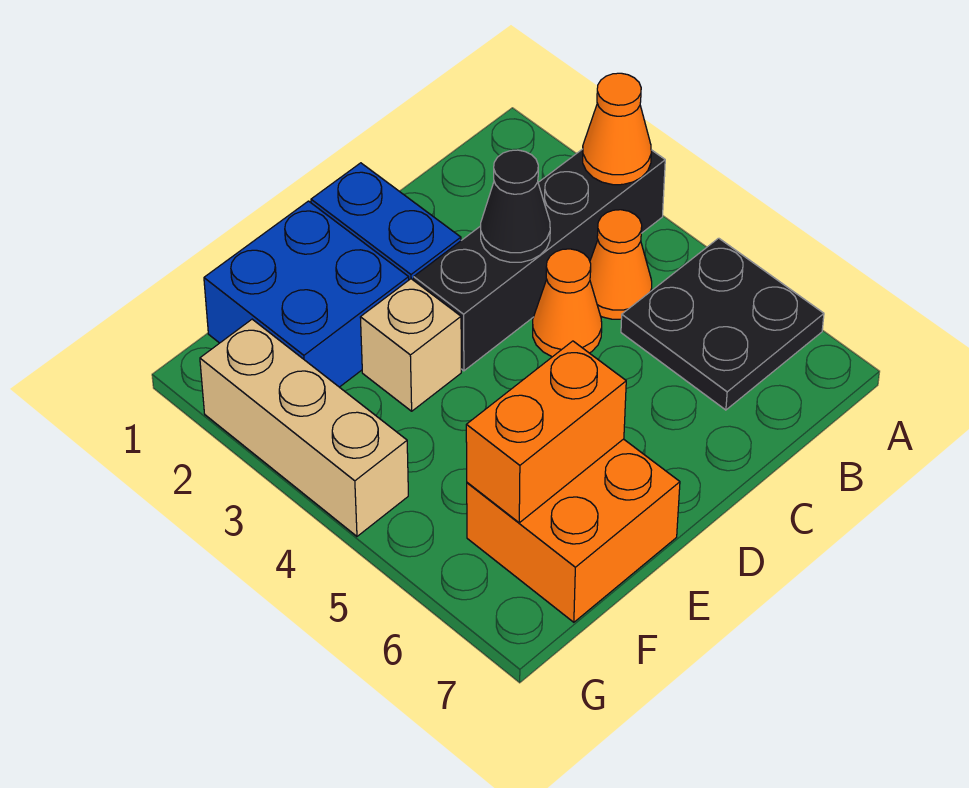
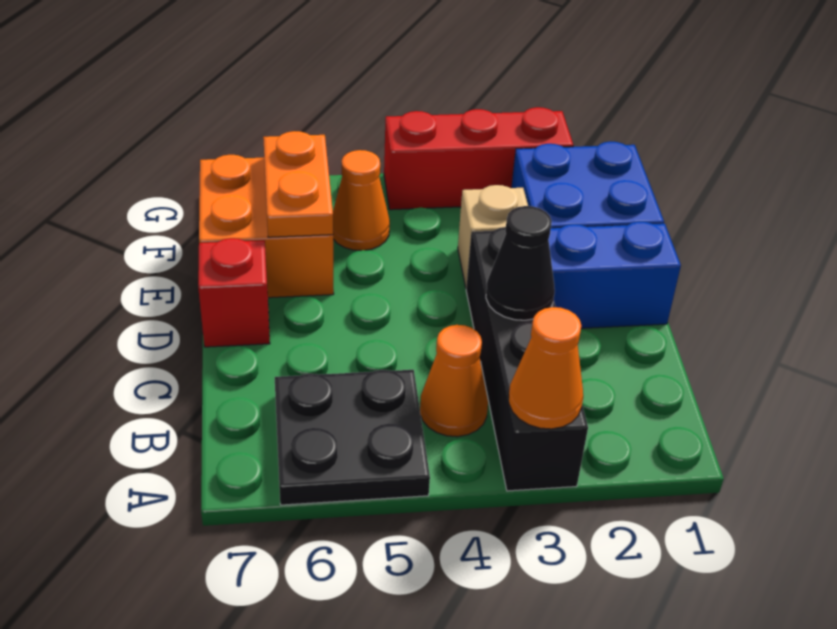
orange 1x1 cone [533,249,602,357] -> orange 1x1 cone moved to [333,150,390,251]
none -> red 1x1 brick [198,238,270,347]
orange 1x2 brick [466,341,626,523] -> orange 1x2 plate [263,131,333,237]
tan 1x3 brick [200,319,408,536] -> red 1x3 brick [384,107,573,210]

